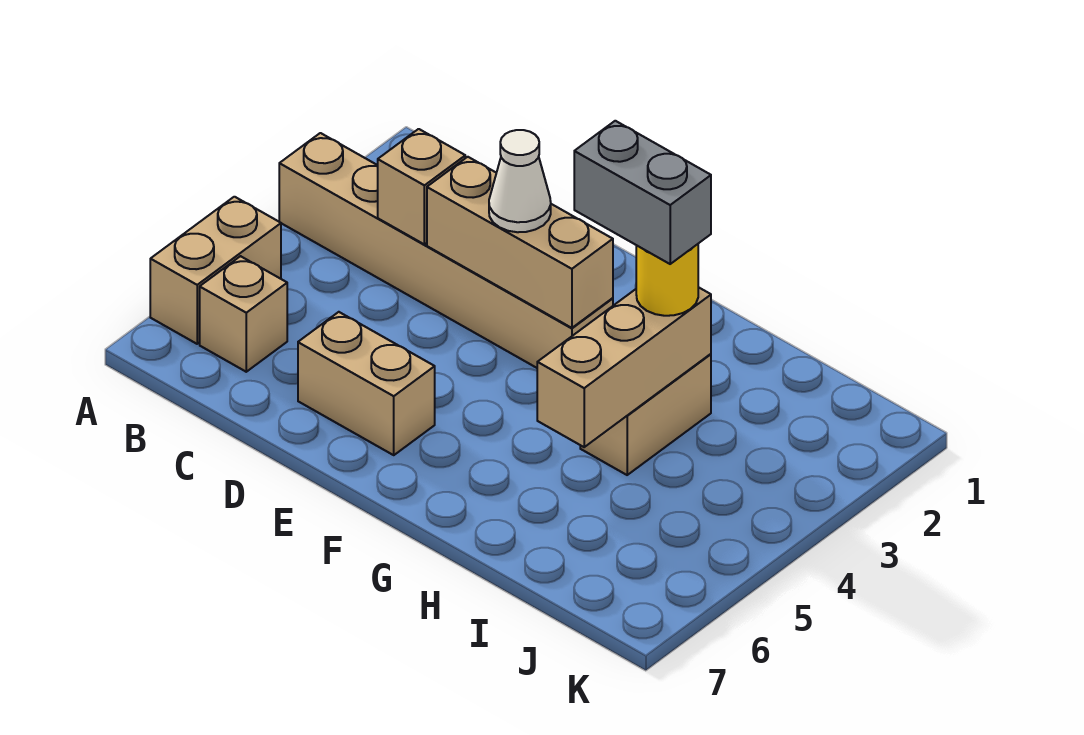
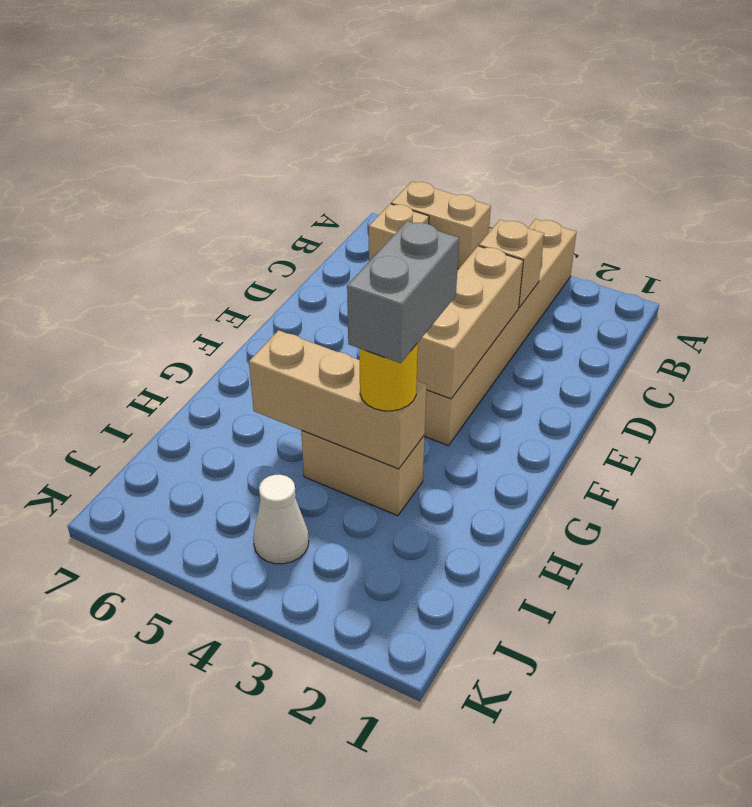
tan 1x2 brick [298,312,435,455] -> none
white 1x1 cone [489,130,551,232] -> white 1x1 cone moved to [253,475,309,564]

